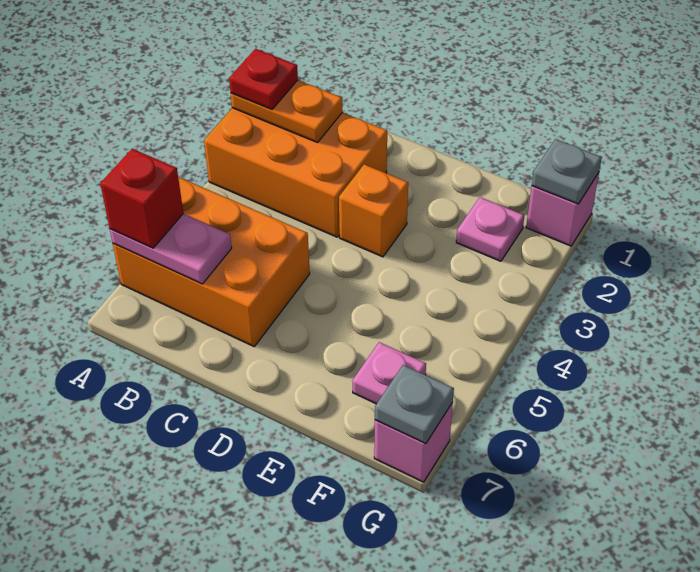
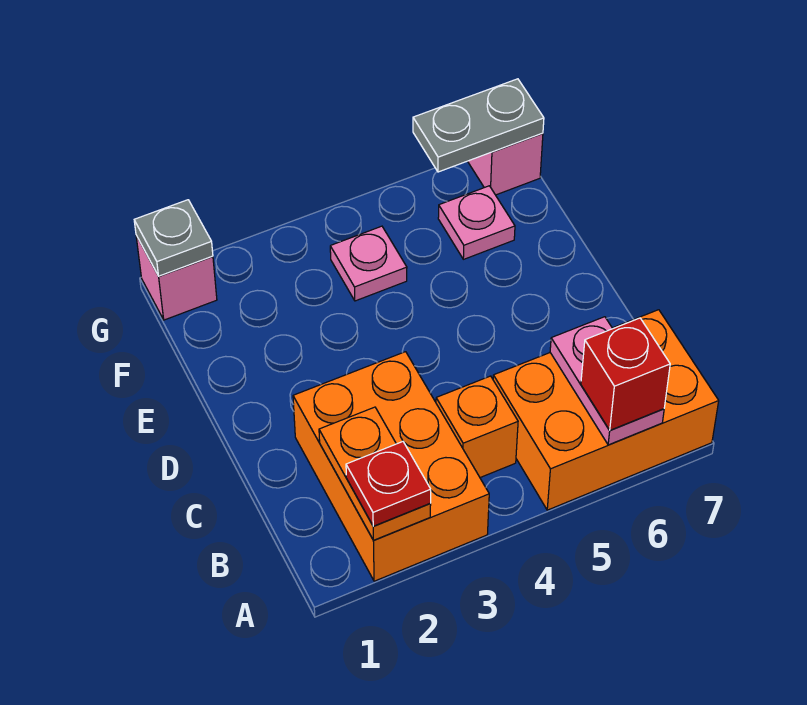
orange 2x3 brick [113,177,310,346] -> orange 2x3 brick turned to [493,310,719,510]
orange 1x1 brick [339,164,408,257] -> orange 1x1 brick moved to [436,376,518,478]
pink 1x1 plate [456,197,524,261] -> pink 1x1 plate moved to [330,226,407,301]
grey 1x1 plate [375,365,454,444] -> grey 1x2 plate [413,79,544,172]

